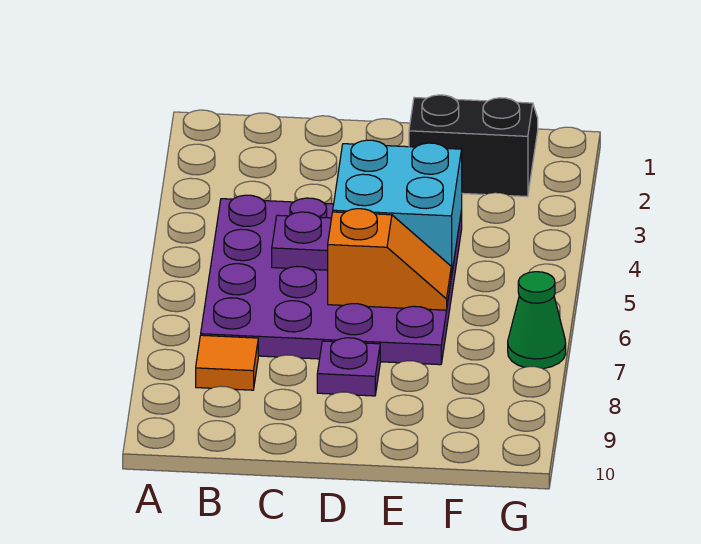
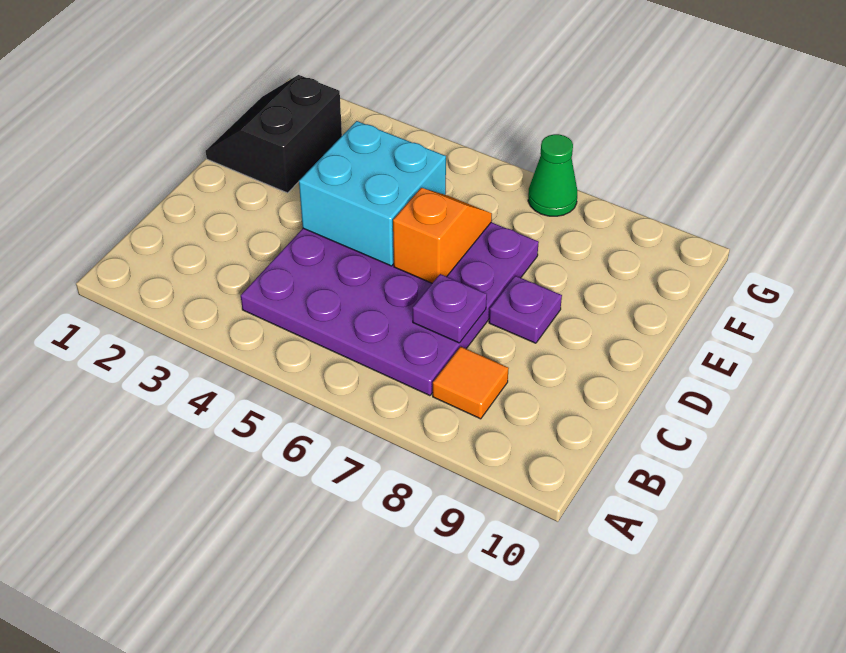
purple 1x1 plate [272,212,331,270] -> purple 1x1 plate moved to [413,274,487,343]

